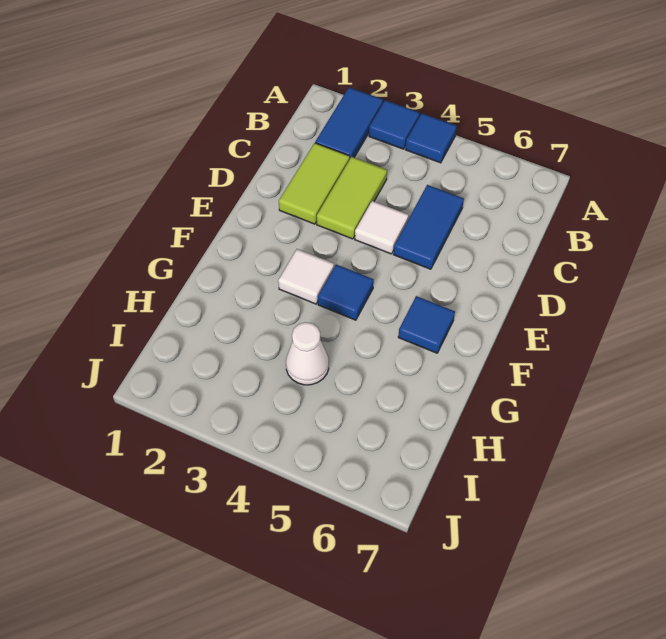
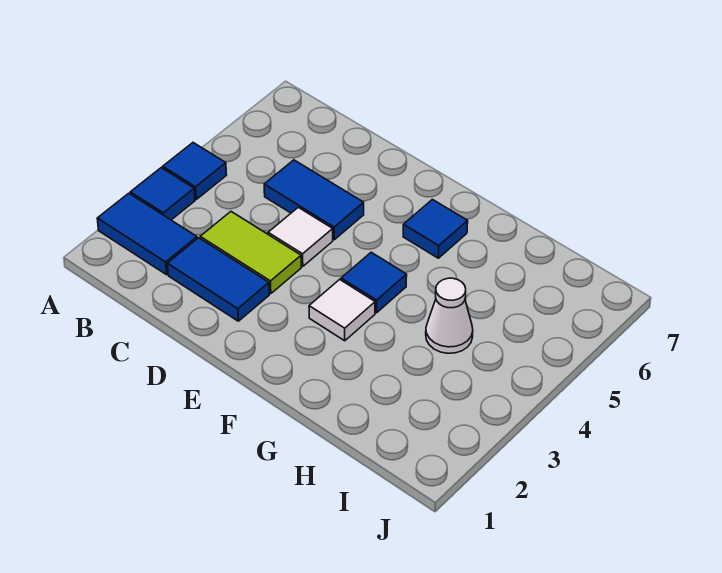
lime 1x2 tile [279,143,350,224] -> blue 1x2 tile [167,238,269,321]

